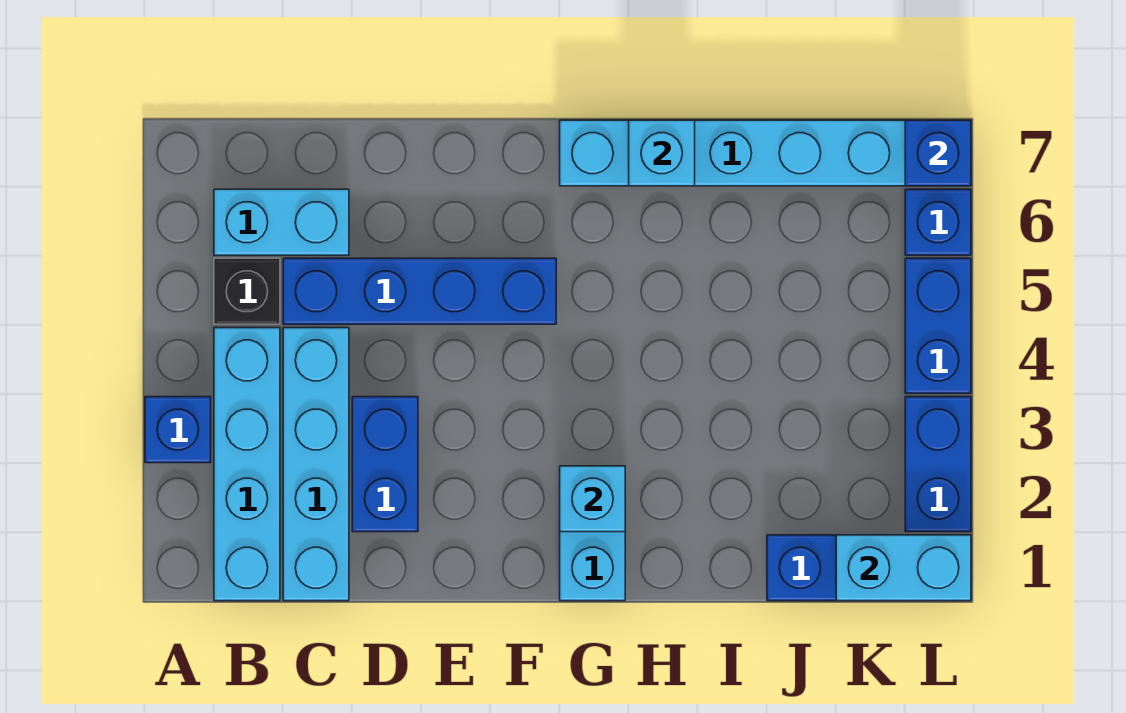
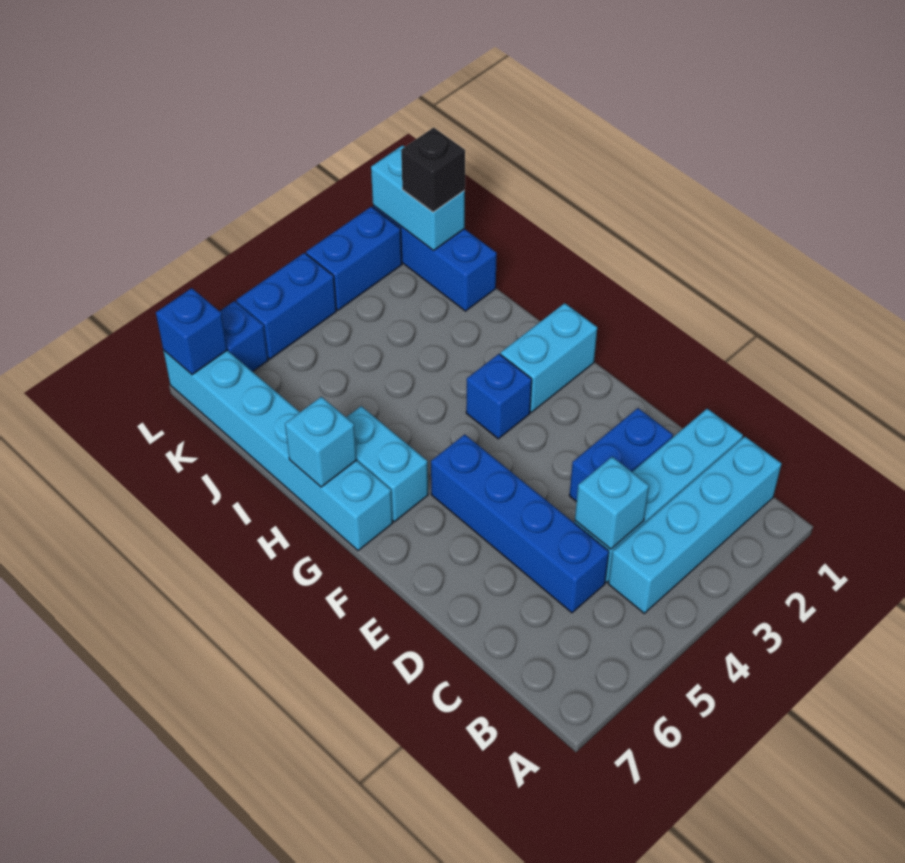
blue 1x1 brick [145,397,211,463] -> blue 1x1 brick moved to [466,354,532,439]
black 1x1 brick [214,258,280,324] -> black 1x1 brick moved to [401,128,465,212]
cyan 1x2 brick [214,189,349,255] -> cyan 1x2 brick moved to [346,406,428,522]
cyan 1x1 brick [560,466,625,532] -> cyan 1x1 brick moved to [575,457,649,549]

